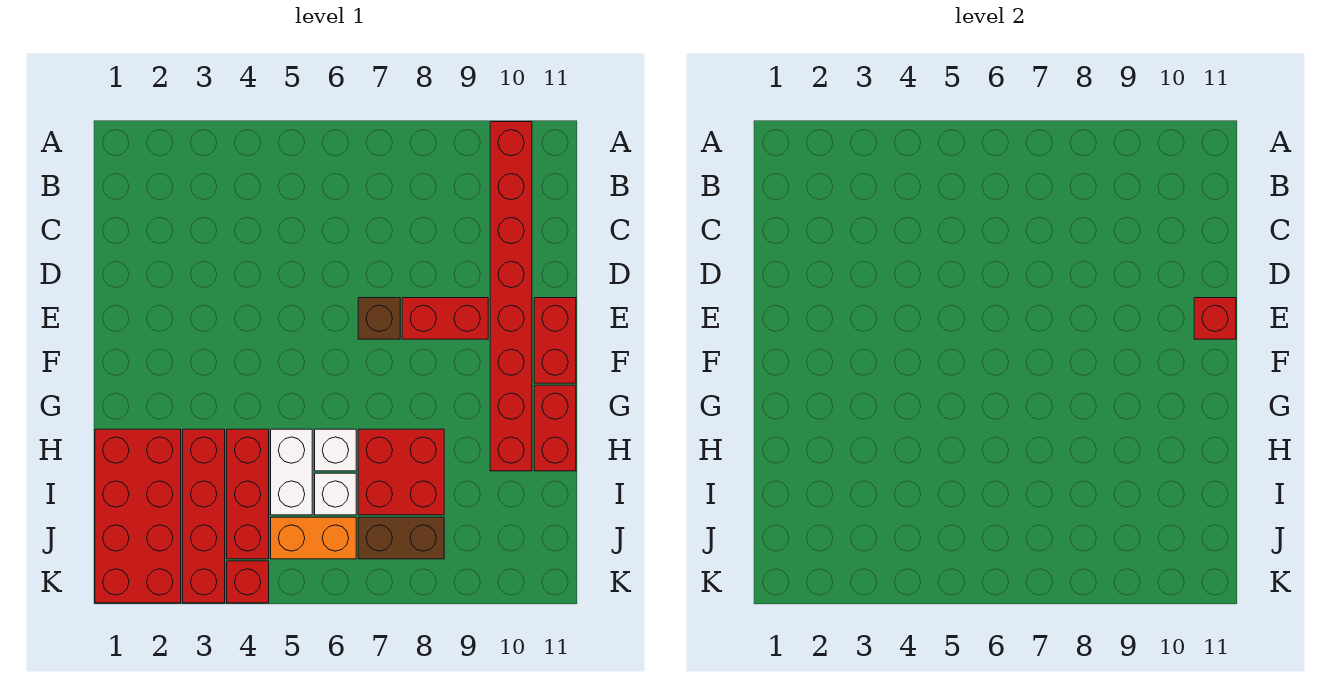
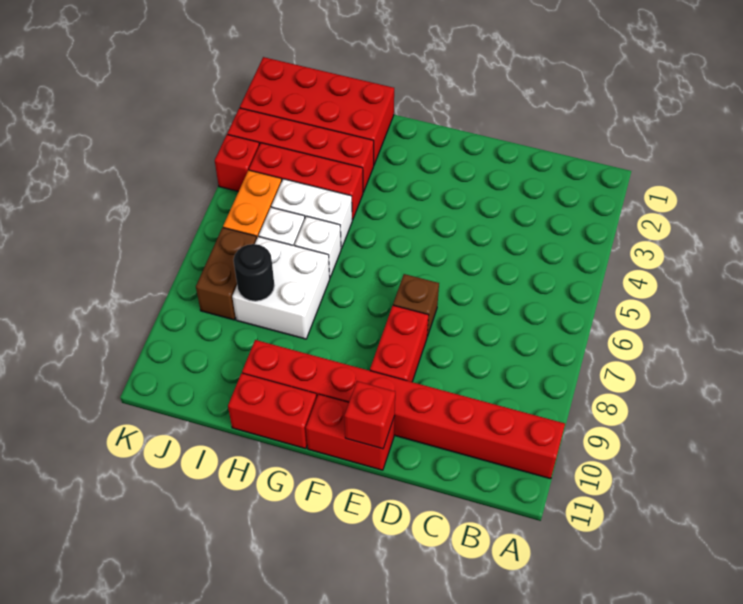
red 2x2 brick [358,429,444,515] -> white 2x2 brick [232,237,330,339]
none -> black 1x1 round brick [234,244,274,301]

